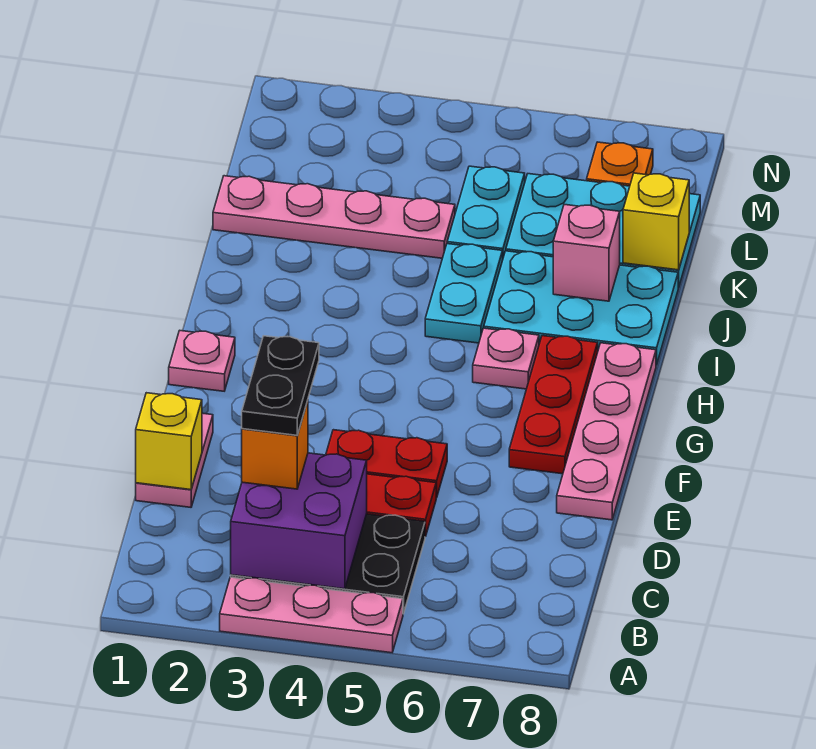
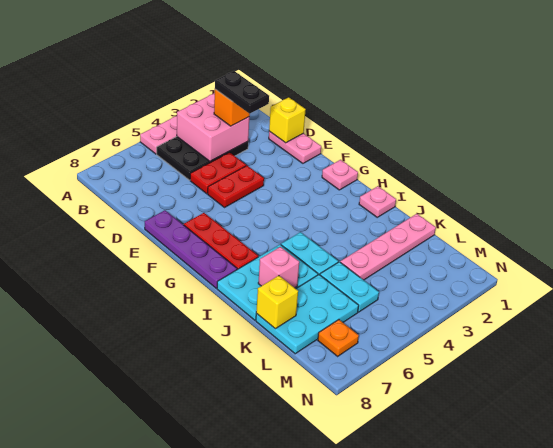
purple 2x2 brick [231,453,367,589] -> pink 2x2 brick [177,93,249,161]
pink 1x4 plate [557,343,656,520] -> purple 1x4 plate [145,210,237,288]
pink 1x1 plate [473,328,539,389] -> pink 1x1 plate moved to [359,186,396,217]

